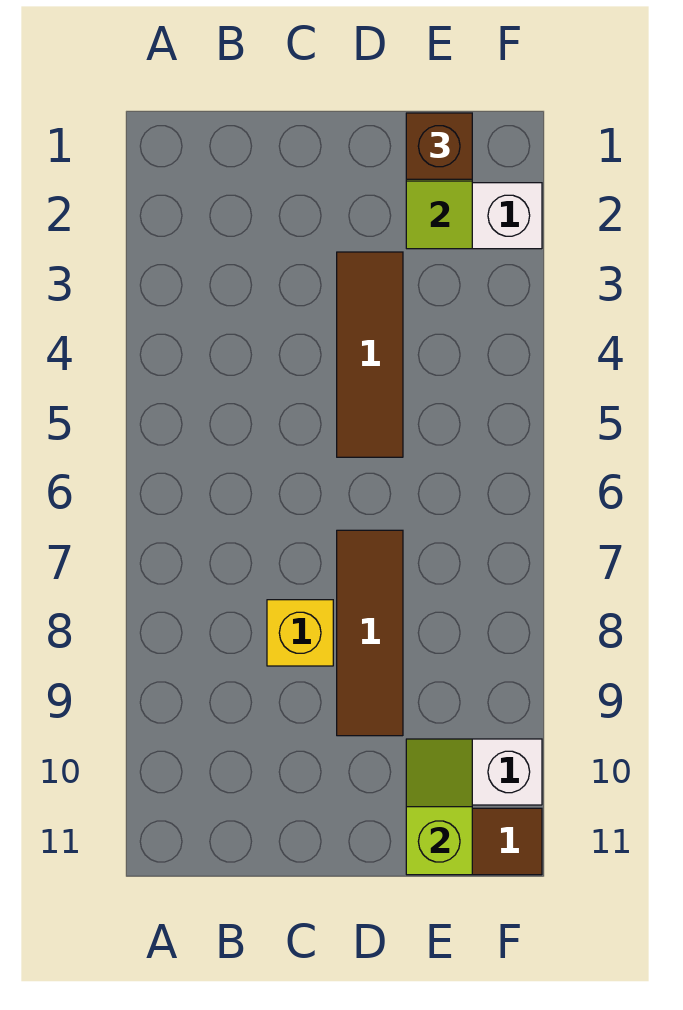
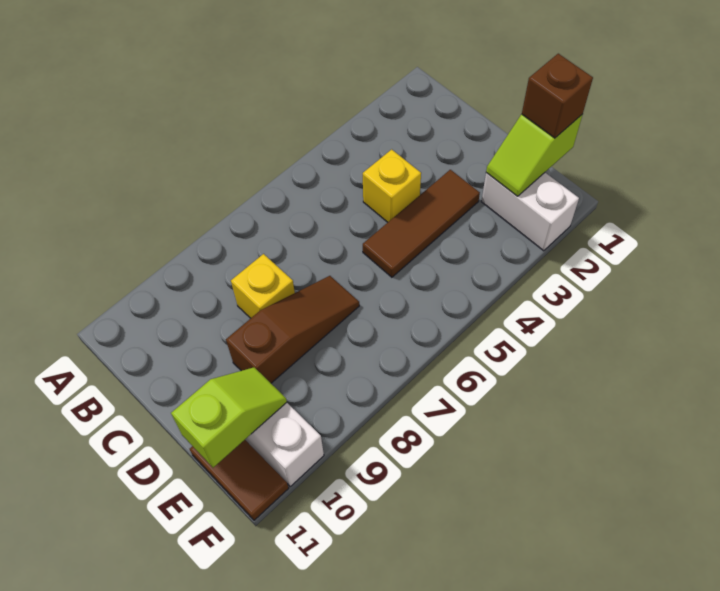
none -> yellow 1x1 brick [363,149,421,222]
brown 1x3 tile [337,530,403,736] -> brown 1x3 slope [226,276,359,383]

